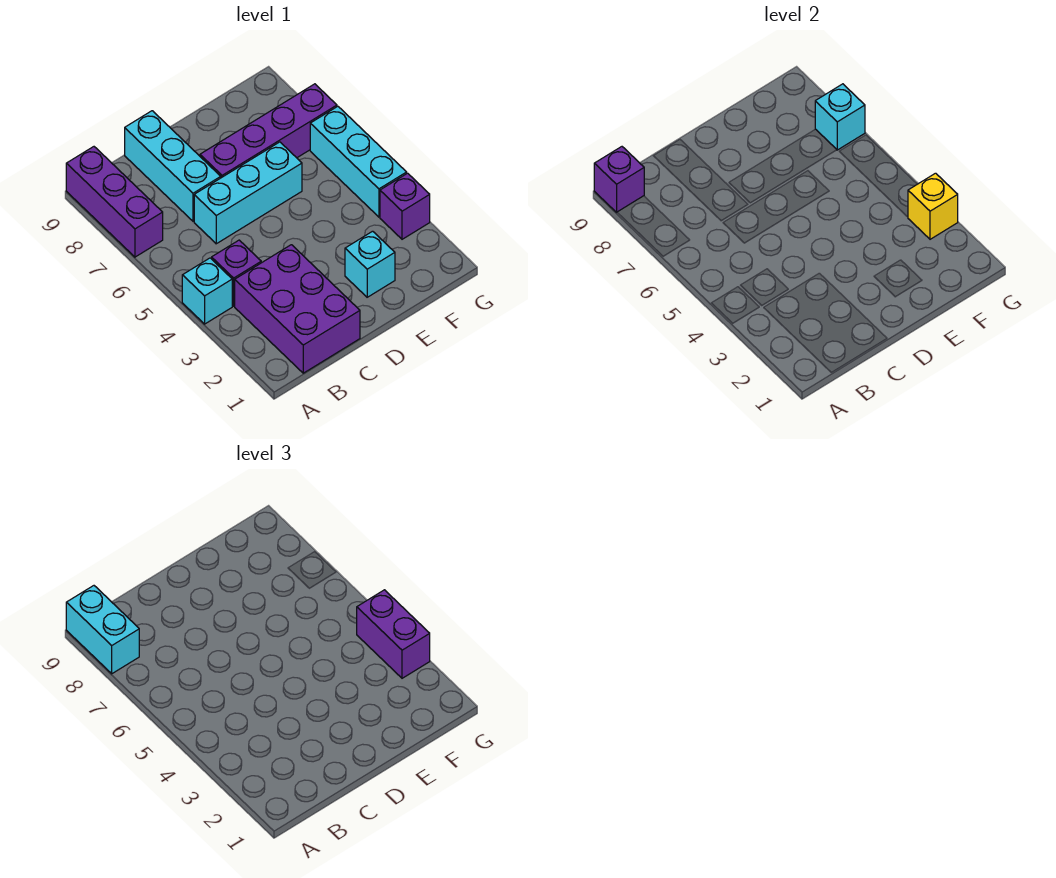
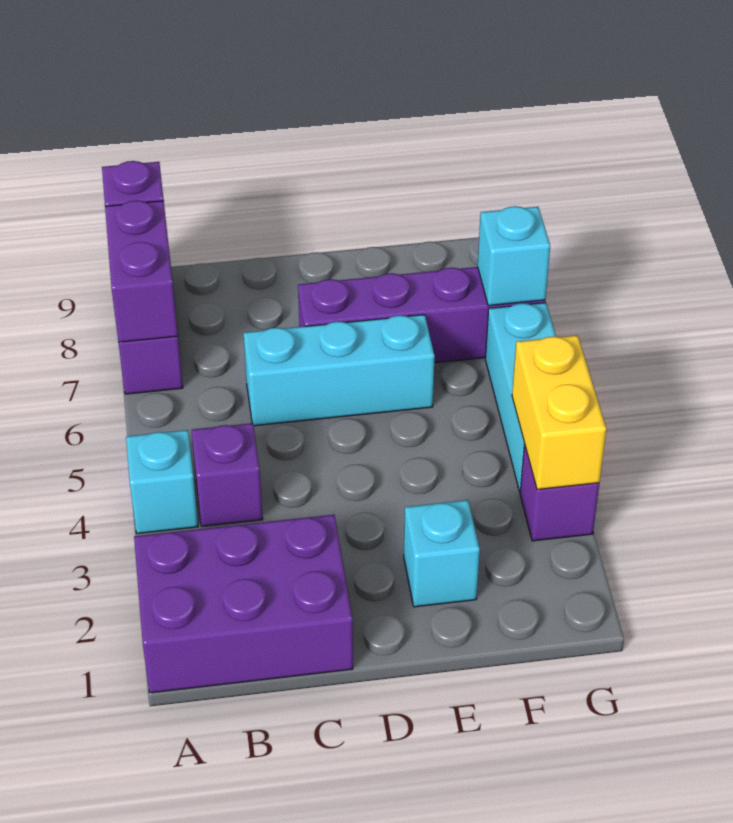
cyan 1x2 brick [66,586,139,674] -> none
purple 2x3 brick [235,245,360,373] -> purple 2x3 brick turned to [134,515,353,693]
cyan 1x3 brick [125,111,221,221] -> none
yellow 1x1 brick [908,173,958,239] -> yellow 1x2 brick [512,335,606,490]
purple 1x2 brick [357,590,430,678] -> purple 1x2 brick moved to [105,200,178,342]

